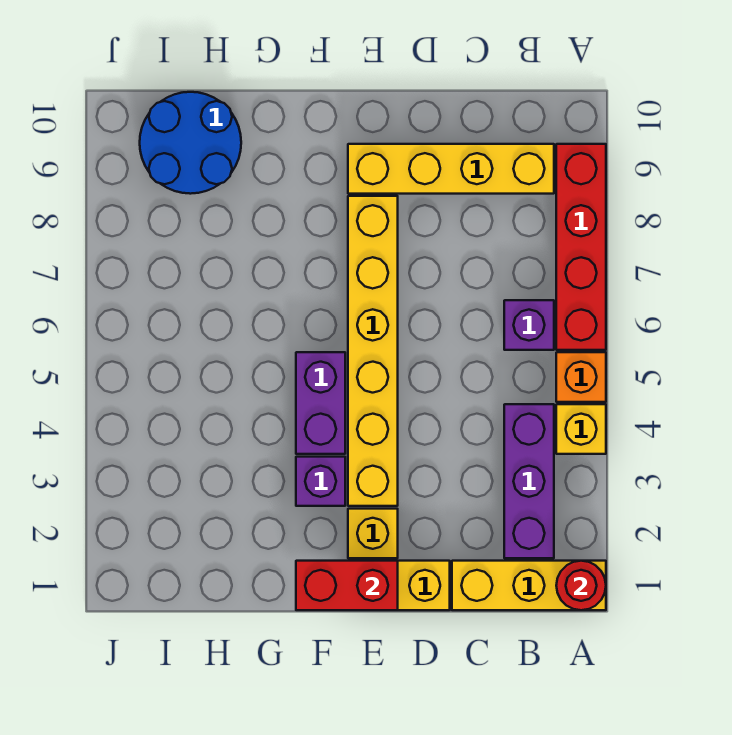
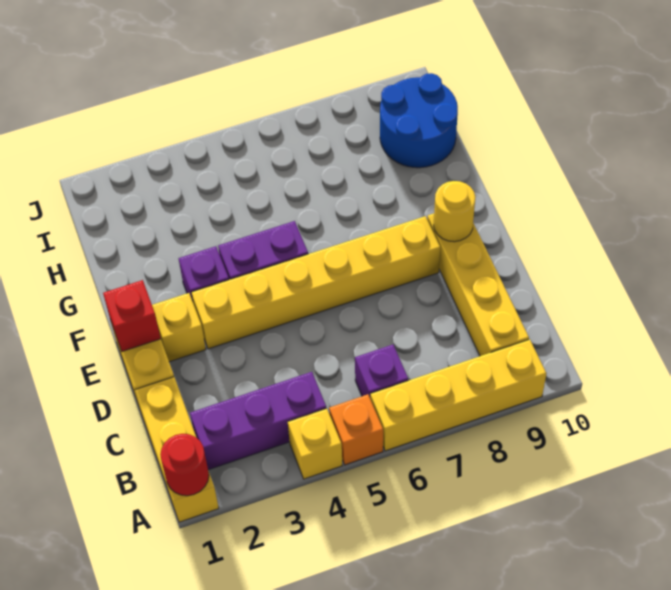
red 1x4 brick [556,144,606,350] -> yellow 1x4 brick [370,339,546,451]
red 1x2 brick [296,561,398,610] -> red 1x1 brick [103,280,161,352]
none -> yellow 1x1 round brick [434,181,475,242]

